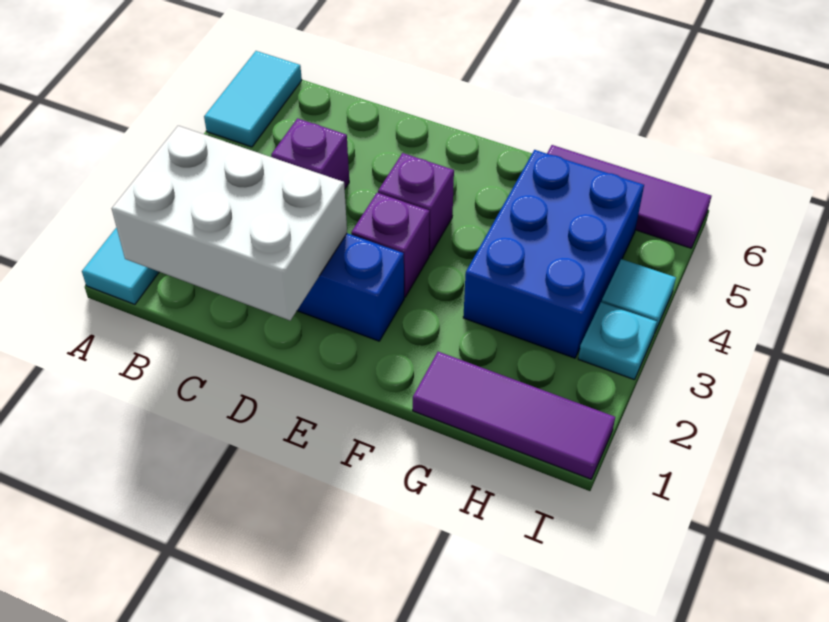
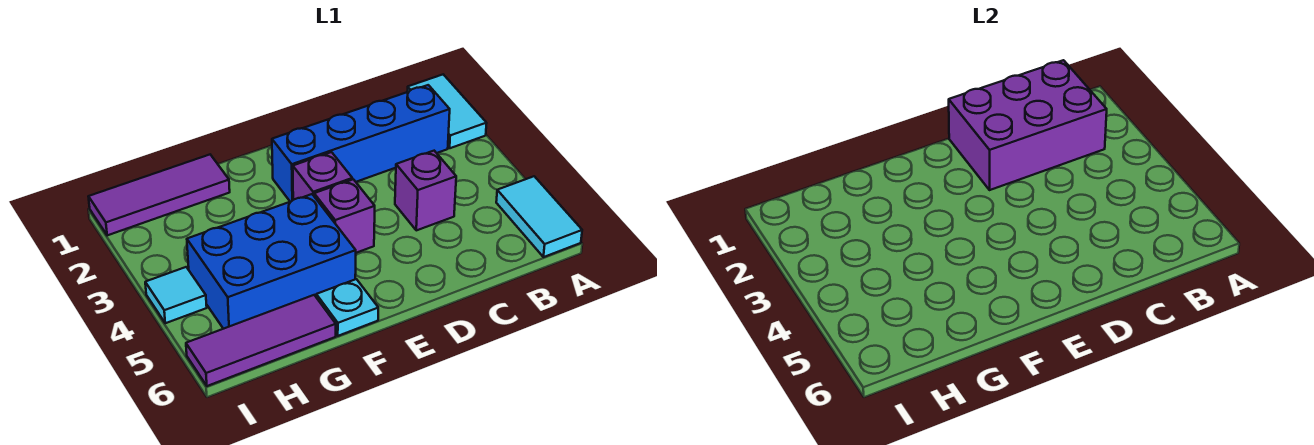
white 2x3 brick [112,126,347,320] -> purple 2x3 brick [949,60,1107,190]
blue 2x3 brick [463,150,644,358] -> blue 2x3 brick turned to [187,194,356,329]
cyan 1x1 plate [578,302,657,380] -> cyan 1x1 plate moved to [316,279,378,336]

